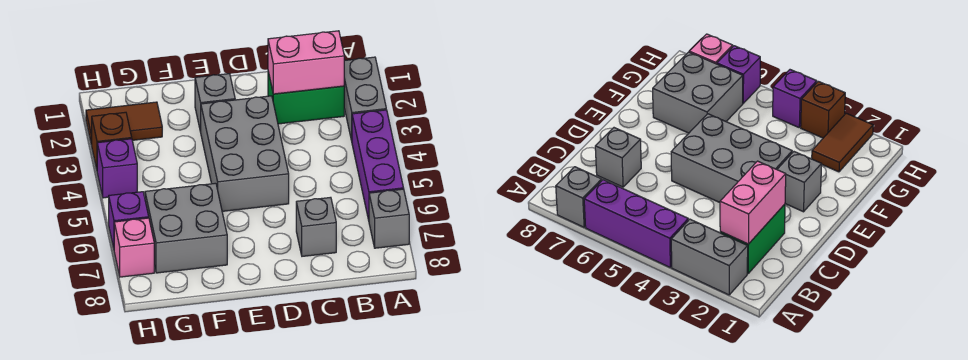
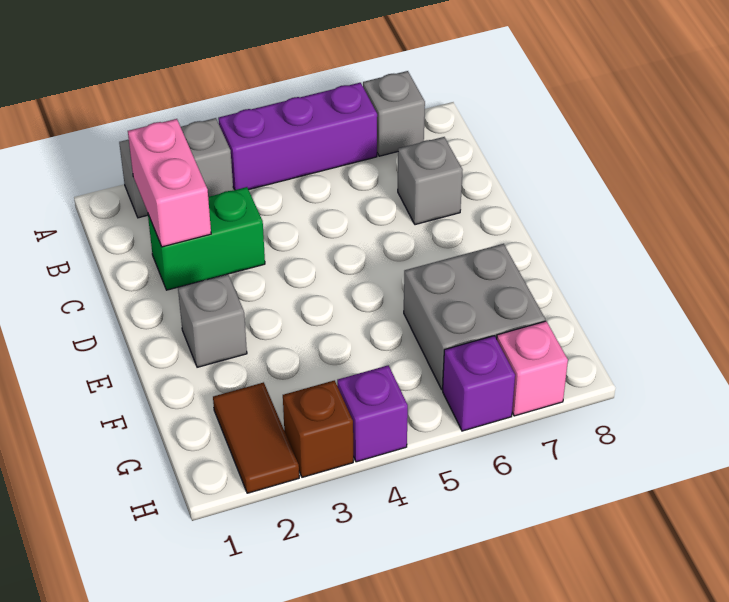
green 1x2 brick [268,72,344,124] -> green 1x2 brick turned to [148,187,265,290]
grey 2x3 brick [201,96,289,211] -> none

